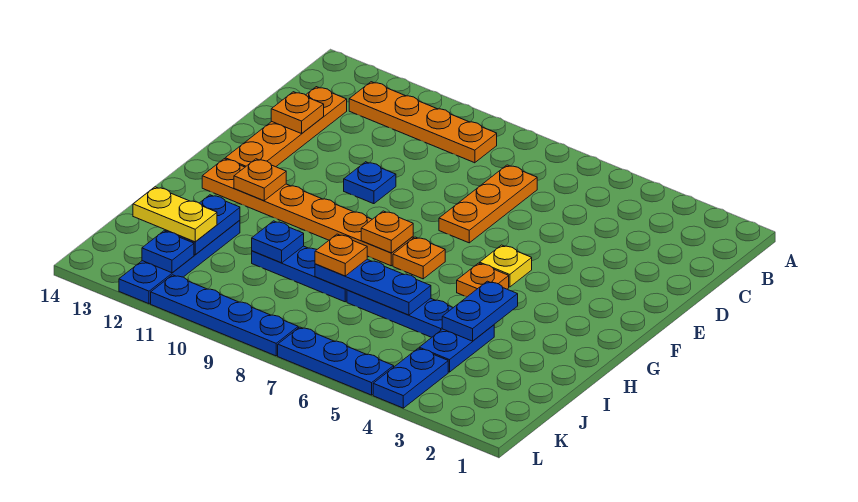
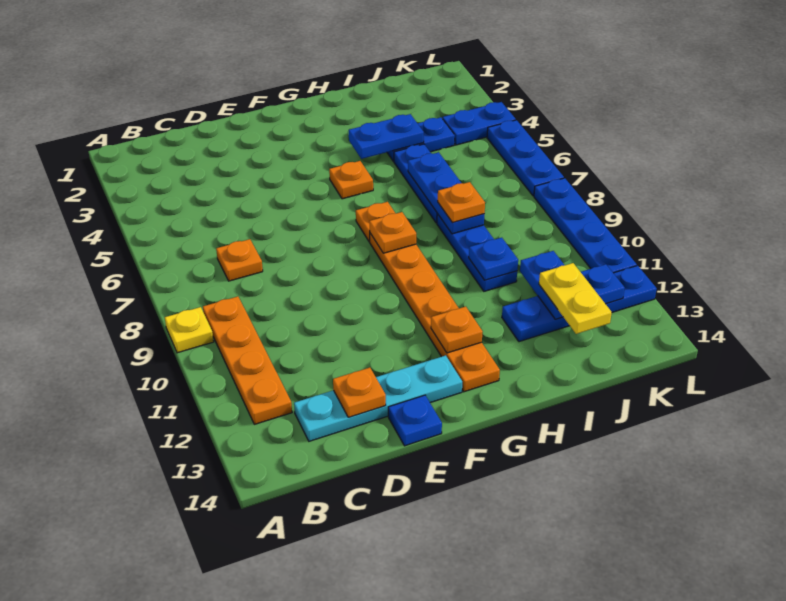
orange 1x3 plate [439,165,537,243] -> orange 1x1 plate [216,239,263,281]
orange 1x4 plate [225,87,347,167] -> cyan 1x4 plate [294,355,462,441]
blue 1x1 plate [344,162,396,204] -> blue 1x1 plate moved to [388,395,442,446]
yellow 1x1 plate [480,245,532,287] -> yellow 1x1 plate moved to [165,307,214,353]
blue 1x2 plate [165,195,240,255] -> blue 1x2 plate turned to [520,251,564,319]

